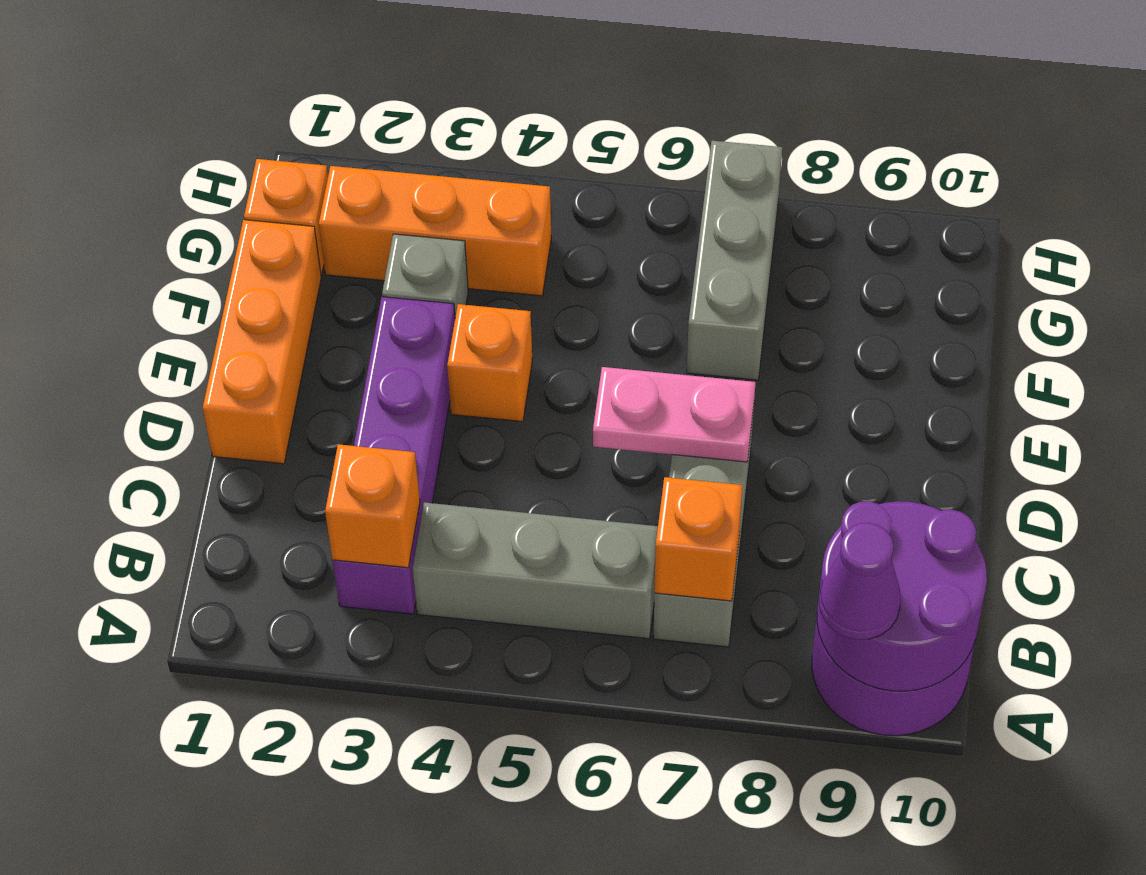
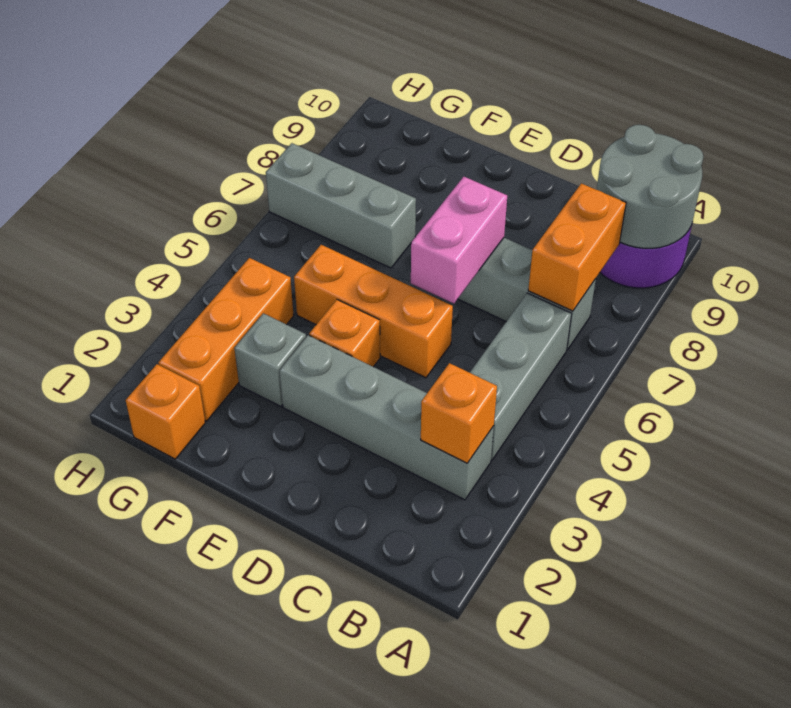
purple 2x2 round brick [817,501,987,691] -> grey 2x2 round brick [597,125,703,248]
purple 1x1 cone [819,523,901,640] -> none
purple 1x4 brick [333,297,455,614] -> grey 1x4 brick [280,335,494,500]
orange 1x1 brick [655,477,743,601] -> orange 1x2 brick [528,183,626,311]
orange 1x3 brick [203,220,321,464] -> orange 1x3 brick moved to [294,245,453,378]
pink 1x2 plate [593,367,756,462] -> pink 1x2 brick [411,177,507,303]

